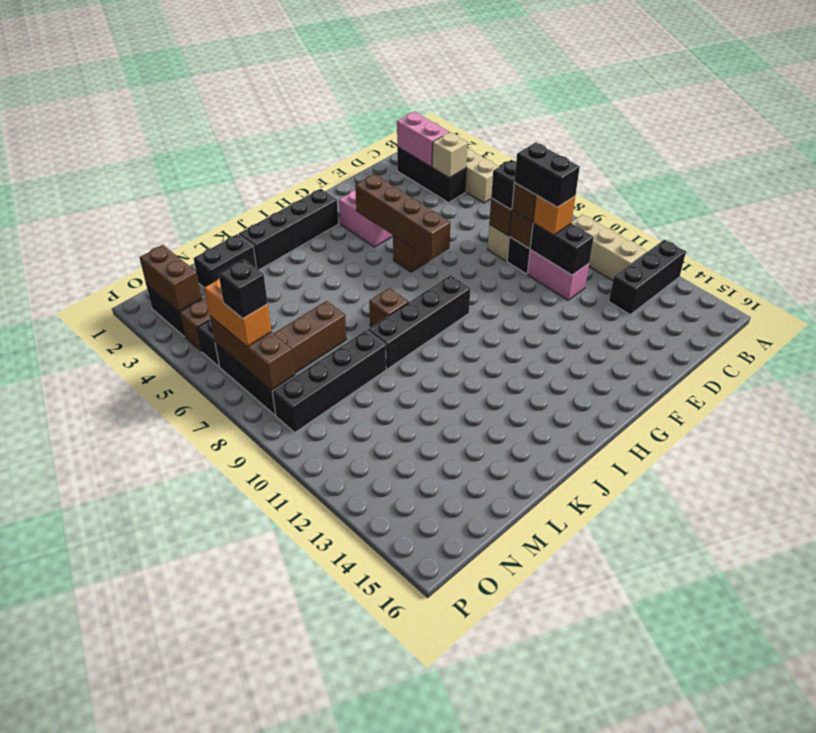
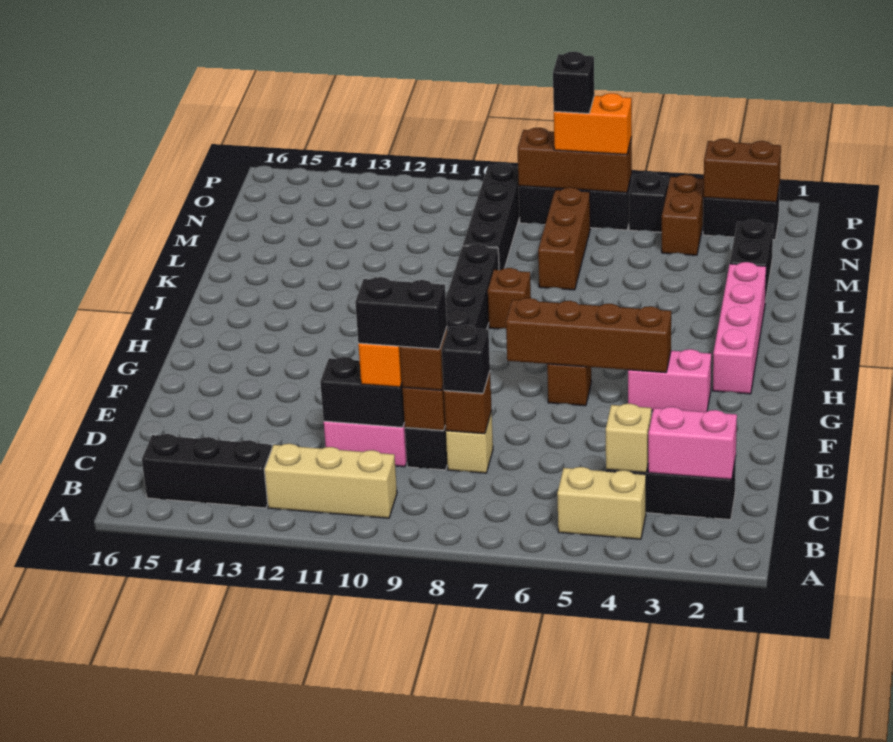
black 1x3 brick [609,240,686,315] -> black 1x3 brick turned to [142,434,272,508]
black 1x4 brick [239,189,339,270] -> pink 1x4 brick [713,262,766,394]

